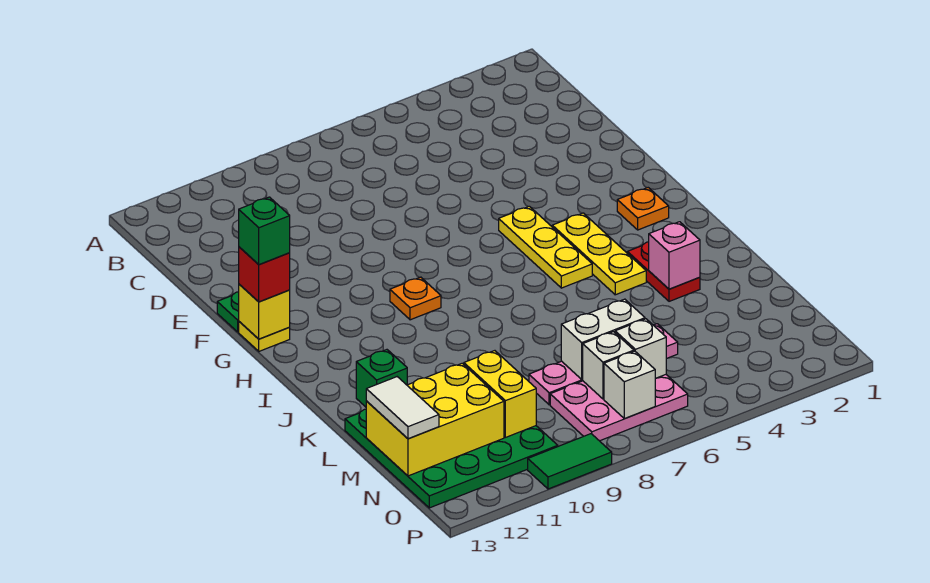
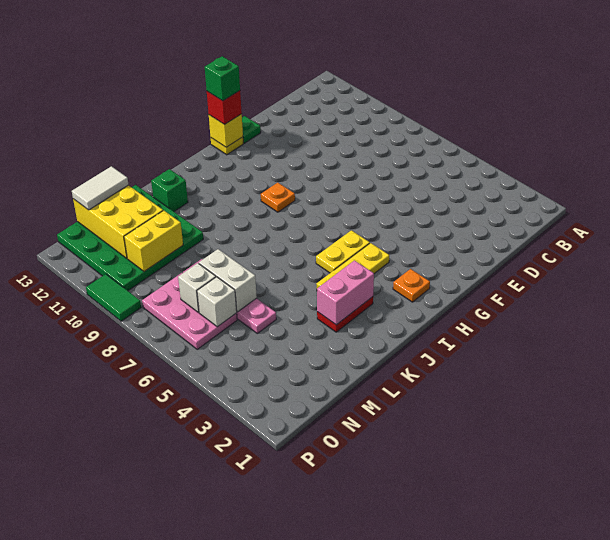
yellow 1x3 plate [499,206,592,288] -> yellow 1x2 plate [316,230,370,273]
pink 1x1 brick [649,222,700,289] -> pink 1x2 brick [317,261,374,325]
white 1x1 brick [604,351,655,419] -> none

